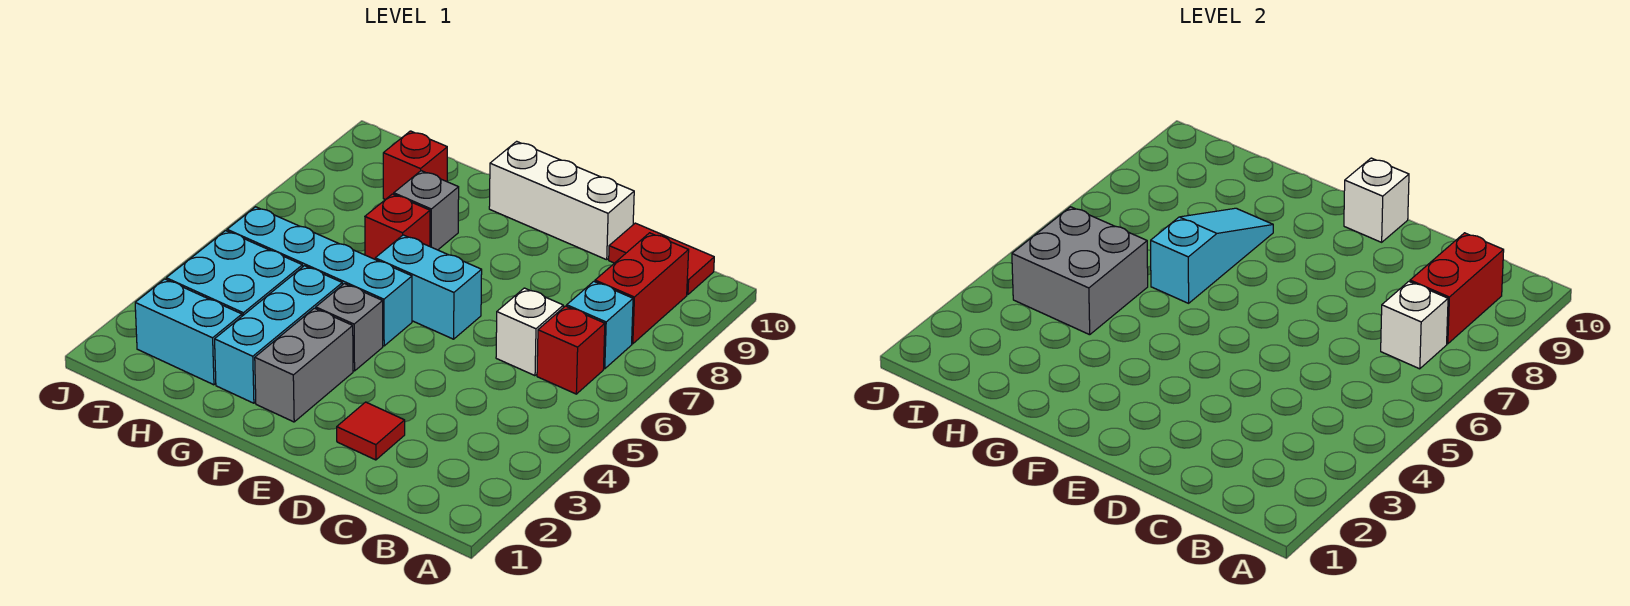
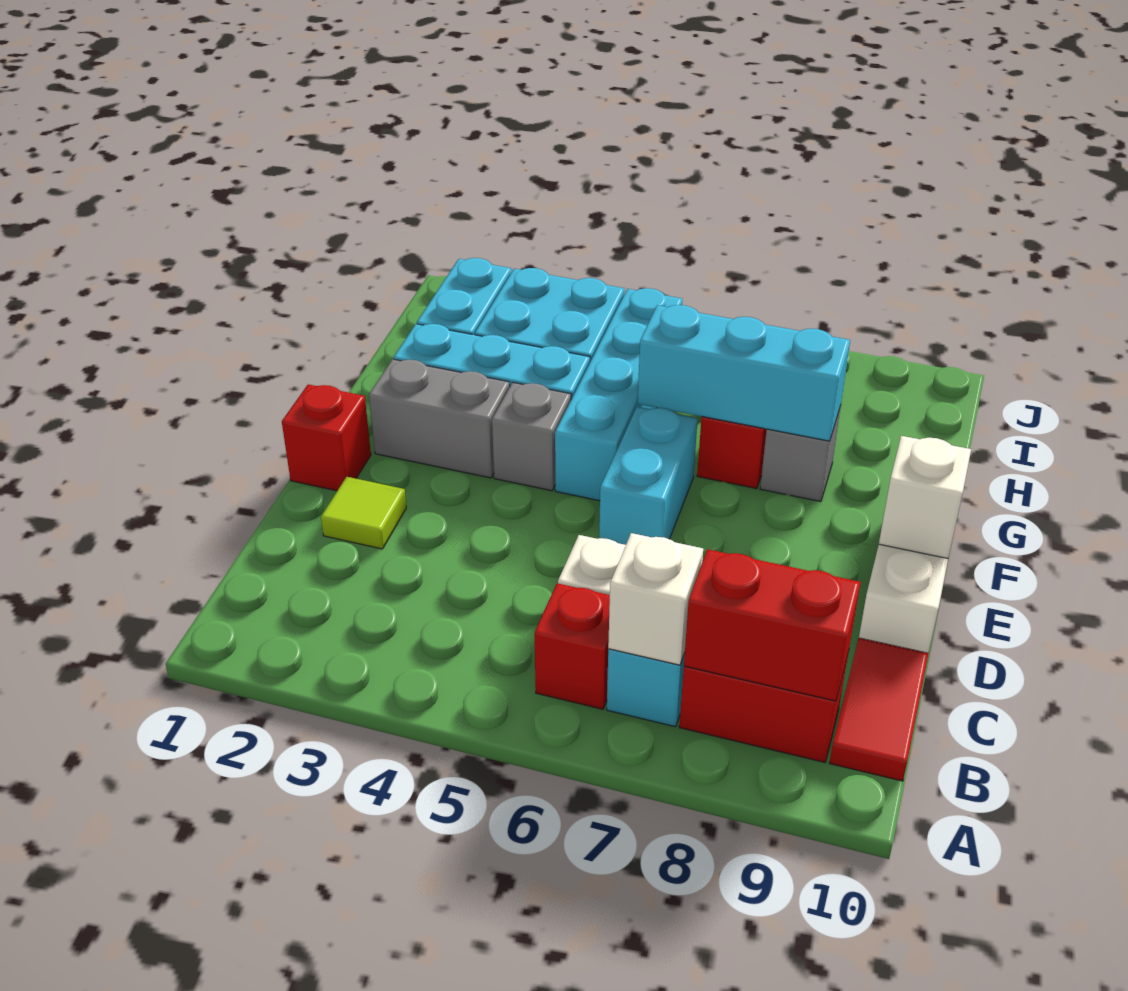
red 1x1 tile [337,402,405,460] -> lime 1x1 tile [321,477,406,549]
cyan 1x3 slope [1151,208,1273,303] -> cyan 1x3 brick [638,305,850,441]
grey 2x2 brick [1012,207,1148,335] -> none
red 1x1 brick [383,131,447,200] -> red 1x1 brick moved to [282,384,371,491]

